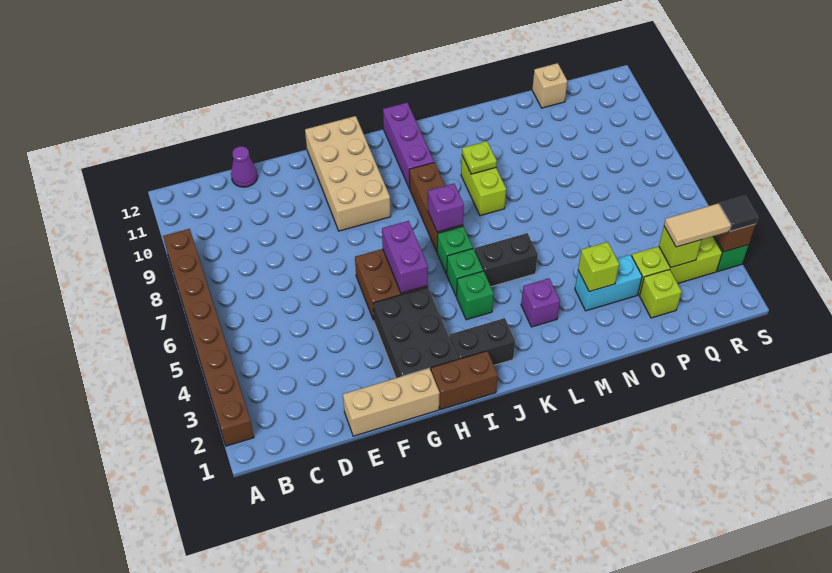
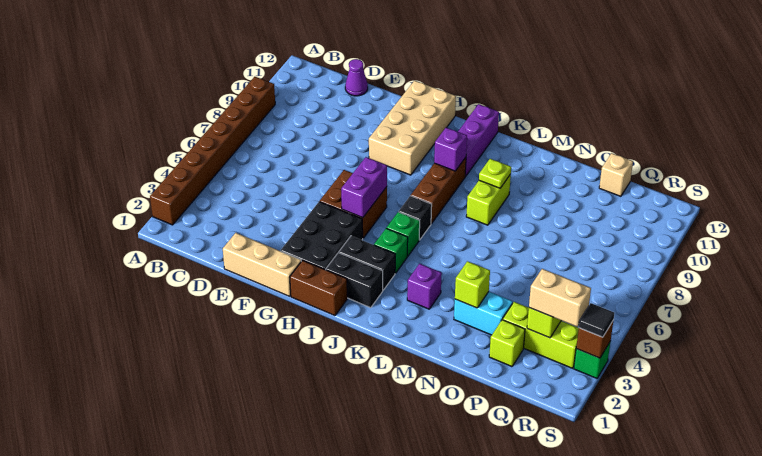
green 1x1 brick [437,226,473,274] -> black 1x1 brick [399,196,432,240]
purple 1x1 brick [428,184,464,232] -> purple 1x1 brick moved to [434,128,467,171]
black 1x2 brick [475,233,538,287] -> black 1x2 brick moved to [339,236,395,290]
tan 1x2 tile [664,203,731,247] -> tan 1x2 brick [529,269,591,327]

